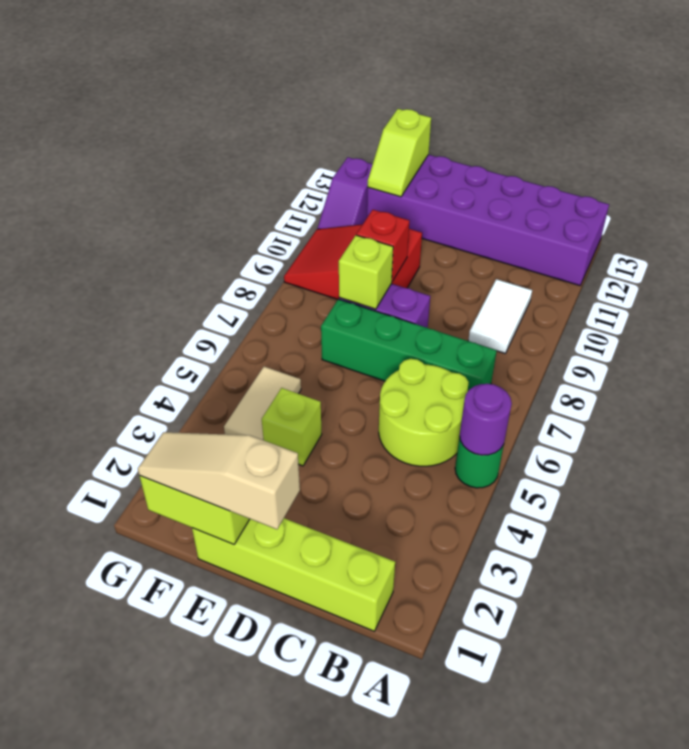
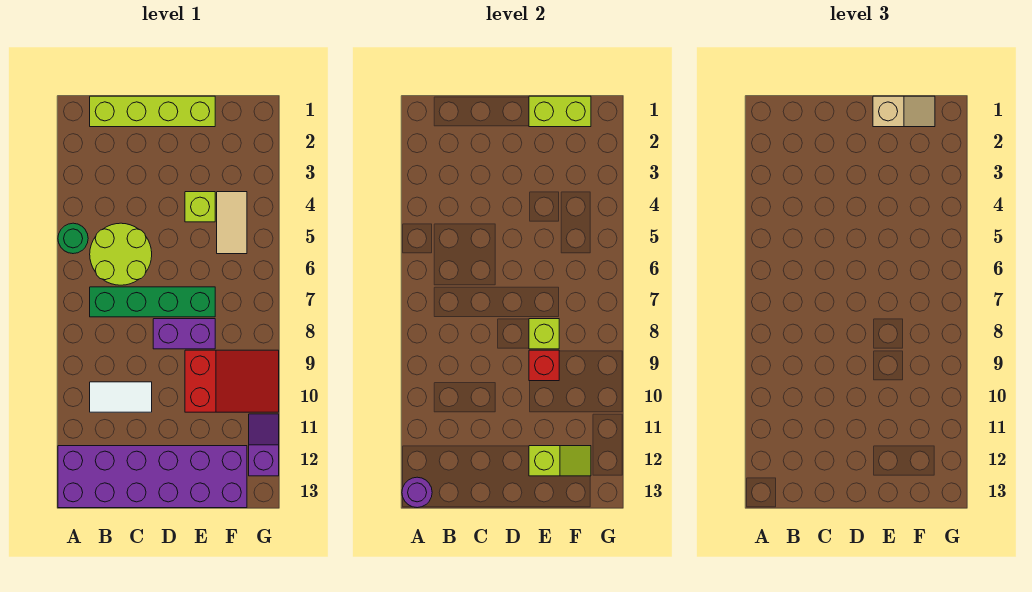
purple 1x1 round brick [460,384,512,455] -> purple 1x1 round brick moved to [402,477,432,508]
white 1x2 tile [468,279,532,353] -> white 1x2 tile turned to [90,382,152,412]
tan 1x3 slope [138,432,300,529] -> tan 1x2 slope [873,96,935,127]
lime 1x2 slope [368,109,431,197] -> lime 1x2 slope turned to [529,446,591,476]

